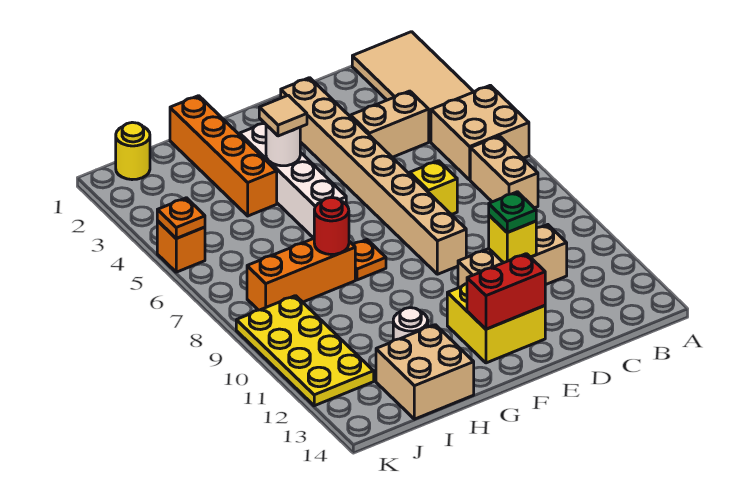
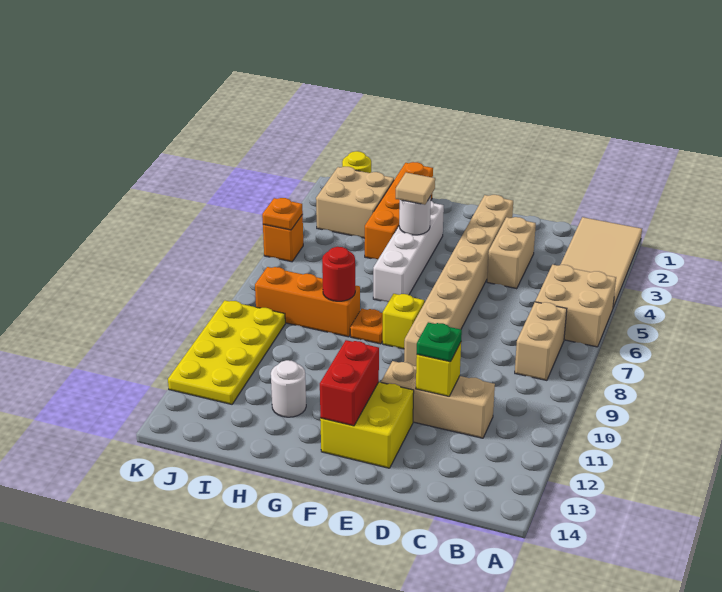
tan 1x2 brick [351,91,429,157] -> tan 1x2 brick turned to [487,217,536,289]
yellow 1x1 brick [410,161,457,215] -> yellow 1x1 brick moved to [383,294,424,349]
red 1x2 brick [467,254,545,329] -> red 1x2 brick turned to [320,340,379,426]
tan 2x2 brick [376,325,474,419] -> tan 2x2 brick moved to [316,167,394,238]

